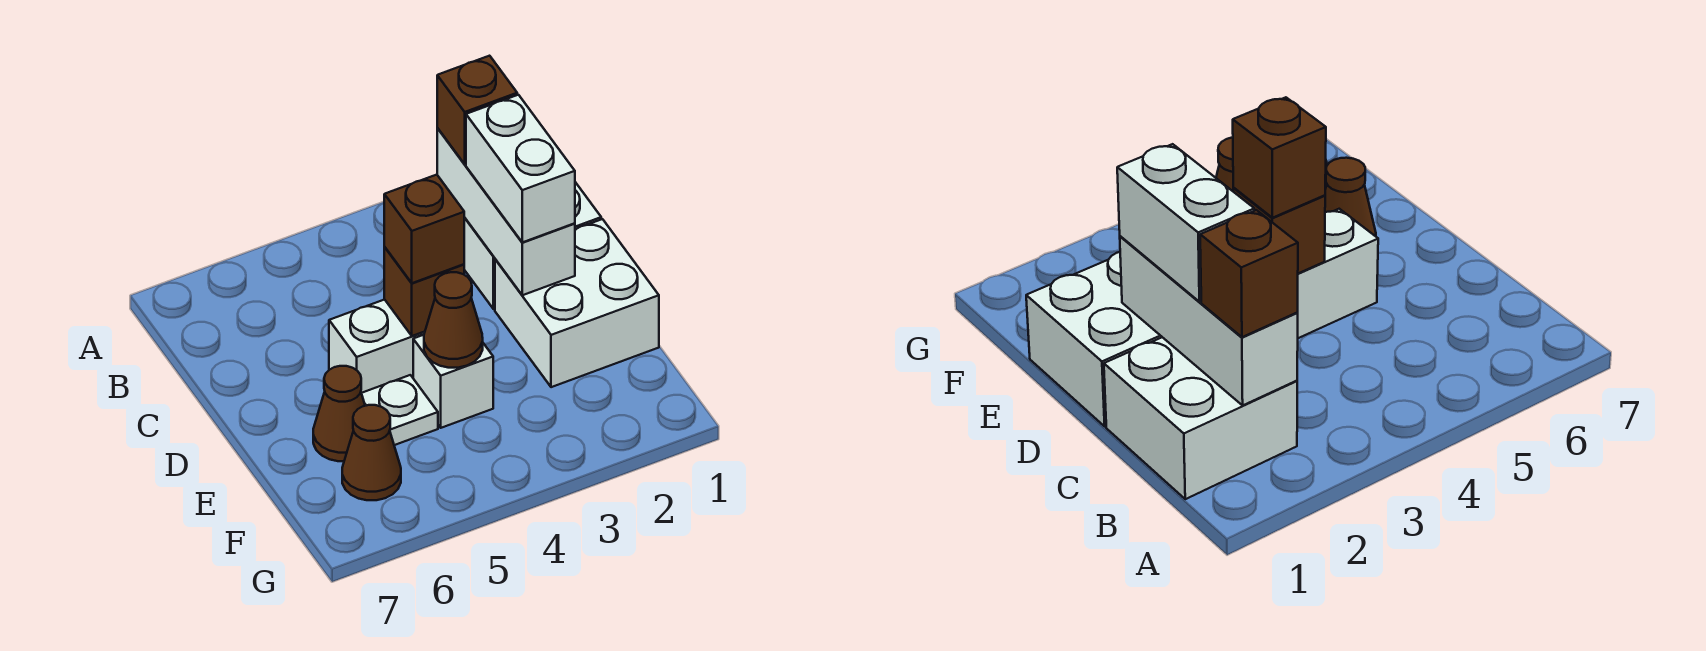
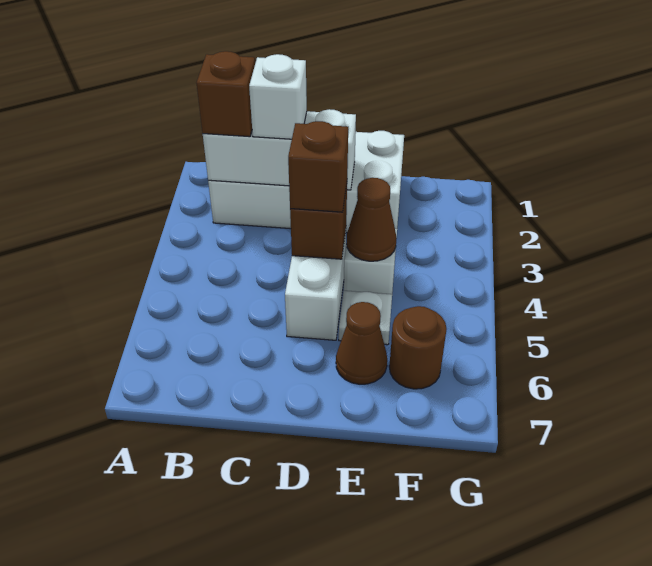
white 1x2 brick [466,95,575,242] -> white 1x1 brick [249,54,307,140]
brown 1x1 cone [342,405,401,500] -> brown 1x1 round brick [389,306,447,389]

